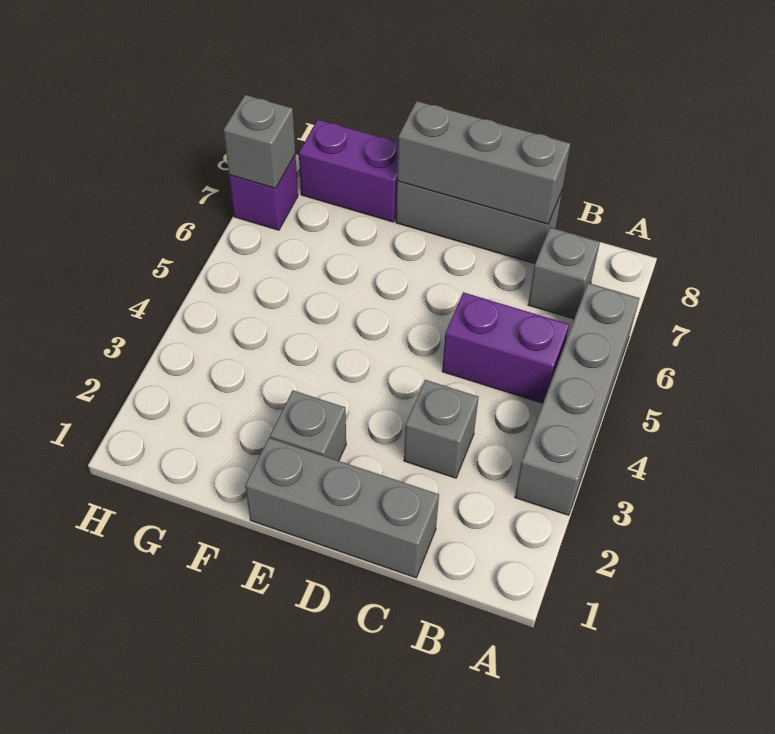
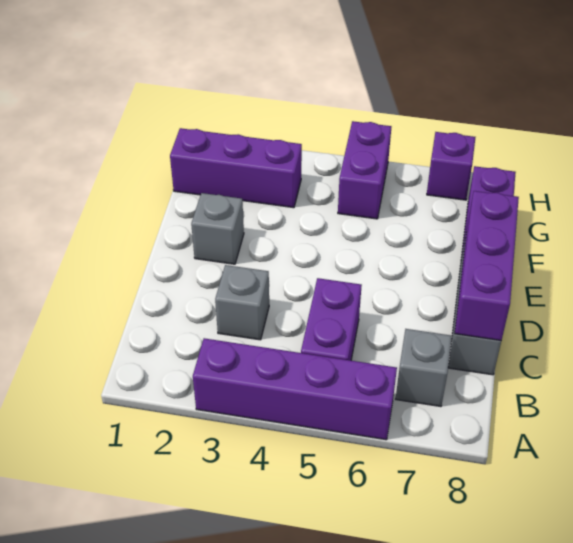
grey 1x4 brick [515,283,640,515] -> purple 1x4 brick [193,338,397,440]
grey 1x3 brick [245,438,439,578] -> none
grey 1x3 brick [397,101,570,224] -> purple 1x3 brick [455,191,519,341]
none -> purple 1x3 brick [170,128,302,208]
none -> purple 1x2 brick [338,121,391,219]
grey 1x1 brick [224,95,295,188] -> none

